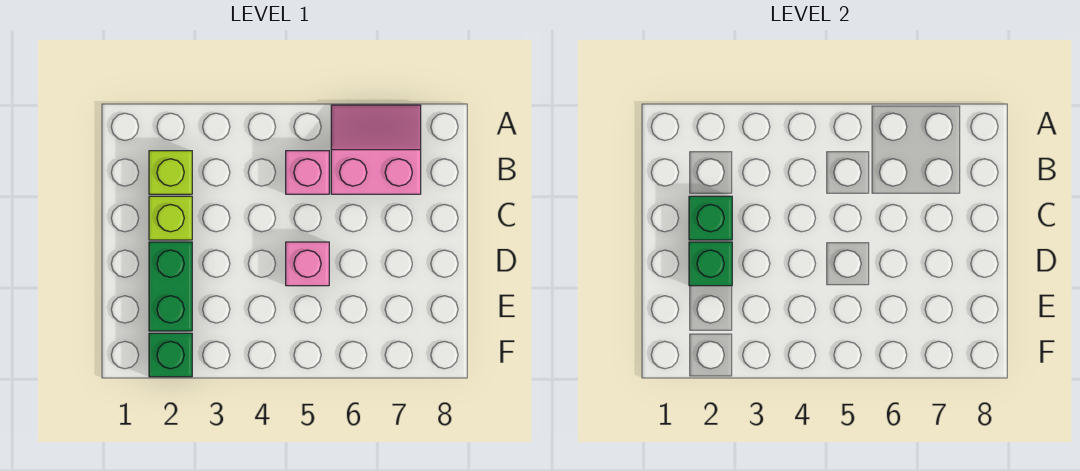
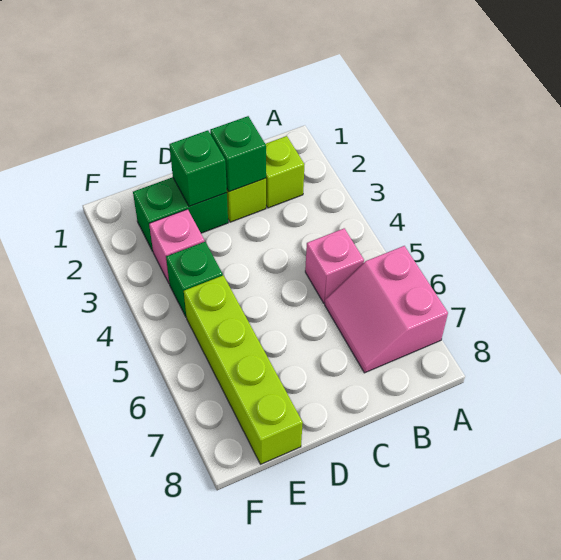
pink 2x2 slope [331,105,421,194] -> pink 2x2 slope turned to [325,246,448,373]
pink 1x1 brick [286,242,329,286] -> pink 1x1 brick moved to [149,209,205,283]
none -> lime 1x4 brick [184,275,303,464]
green 1x1 brick [149,333,192,377] -> green 1x1 brick moved to [166,242,223,316]

